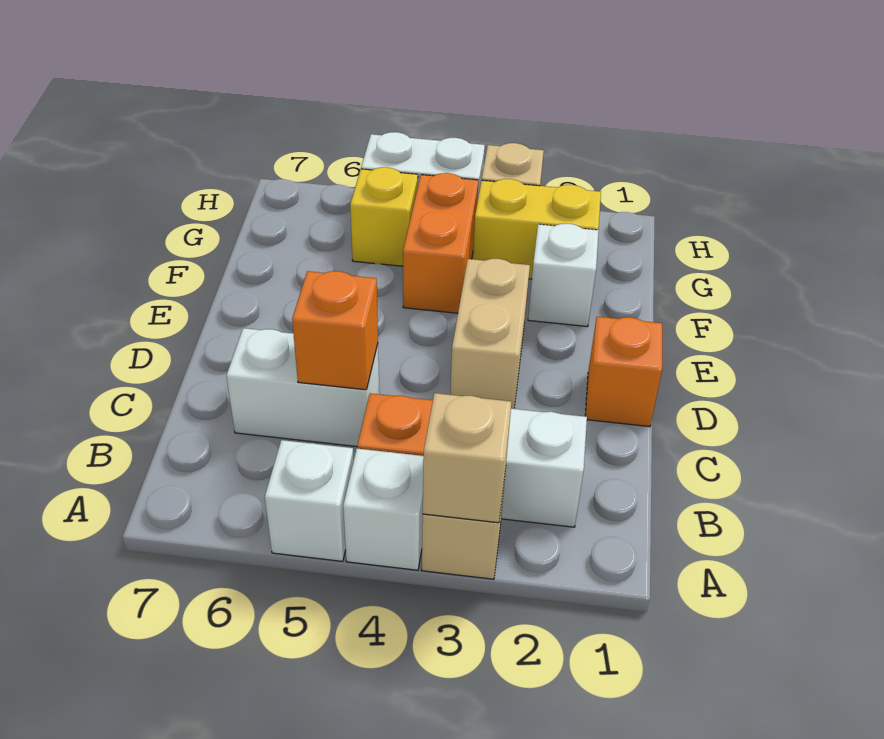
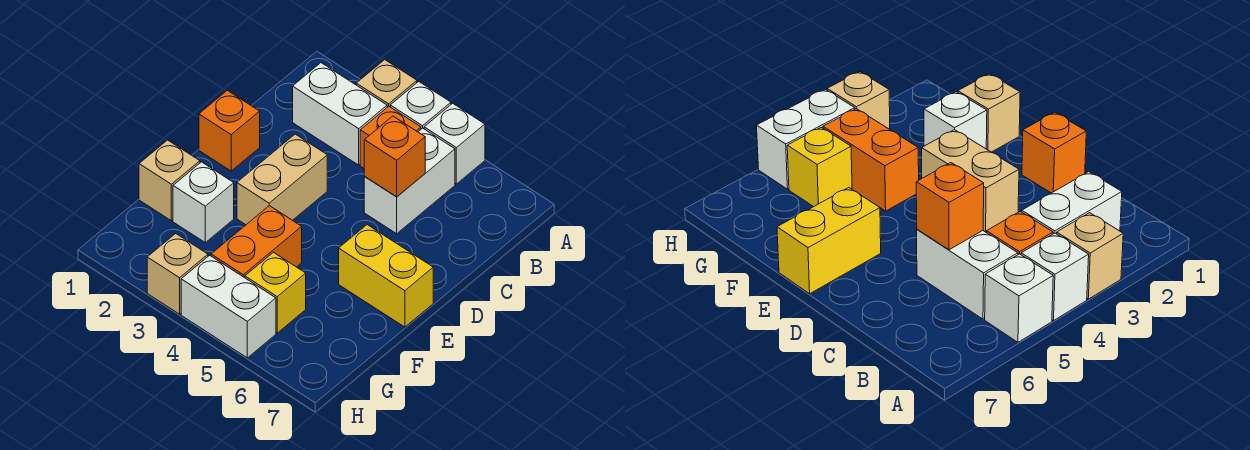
tan 1x1 brick [423,393,511,523] -> tan 1x1 brick moved to [139,140,200,221]
white 1x2 brick [226,328,379,446] -> white 1x2 brick turned to [364,128,455,234]
yellow 1x2 brick [473,179,601,279] -> yellow 1x2 brick moved to [339,225,433,327]

